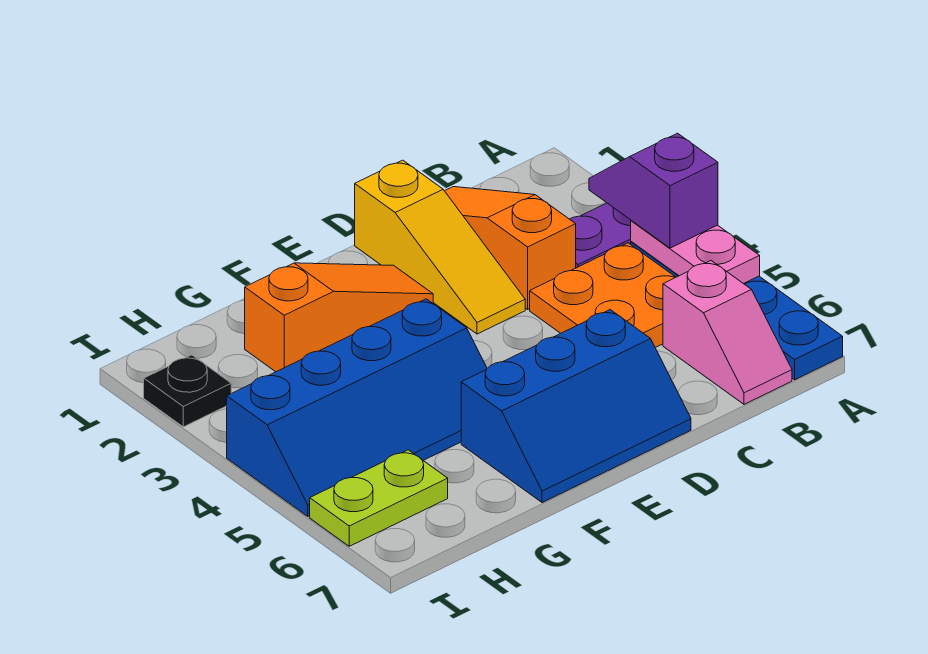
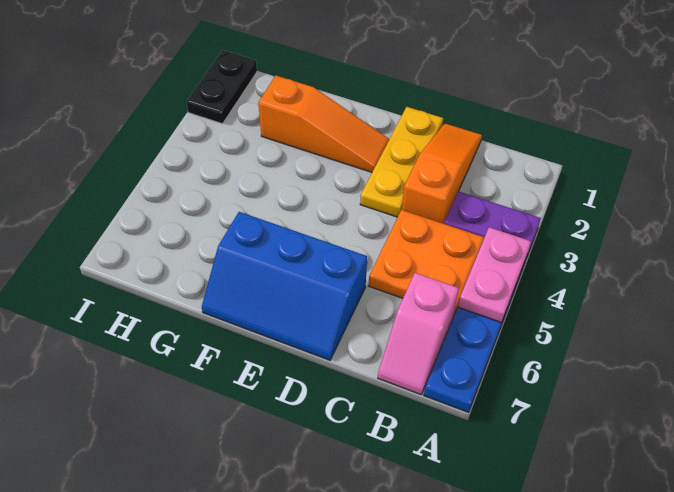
purple 1x2 slope [589,133,718,248] -> none
yellow 1x3 slope [355,160,525,334] -> yellow 1x3 plate [360,107,443,217]
blue 2x4 slope [227,299,487,516] -> none
lime 1x2 plate [310,450,448,546] -> none
black 1x1 plate [144,355,231,427] -> black 1x2 plate [186,50,257,124]

